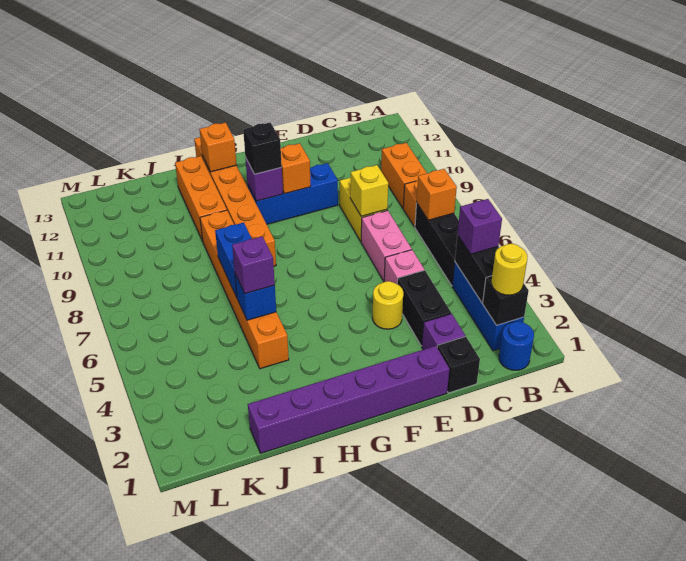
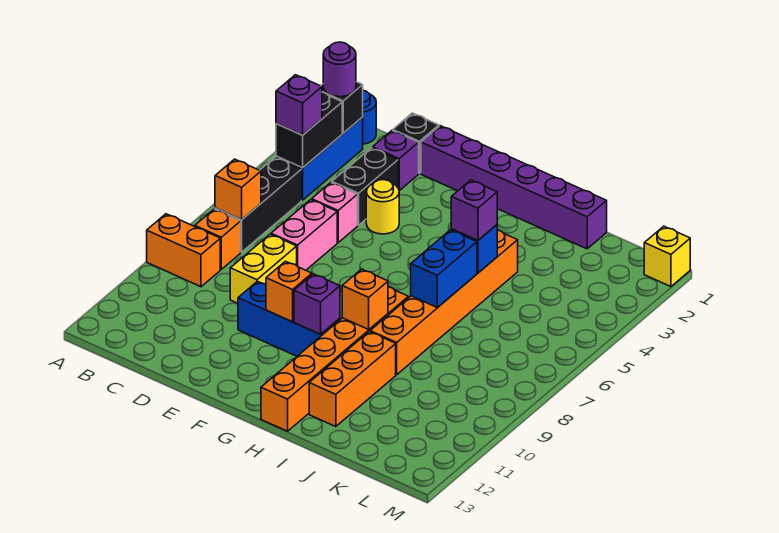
yellow 1x1 round brick [492,244,527,295] -> purple 1x1 round brick [323,42,356,97]
orange 1x2 brick [381,143,427,208] -> orange 1x2 brick turned to [147,214,220,287]
yellow 1x1 brick [350,165,388,216] -> yellow 1x1 brick moved to [644,226,690,287]
black 1x1 brick [243,122,282,174] -> none
orange 1x1 brick [199,122,237,172] -> orange 1x1 brick moved to [342,269,388,329]

